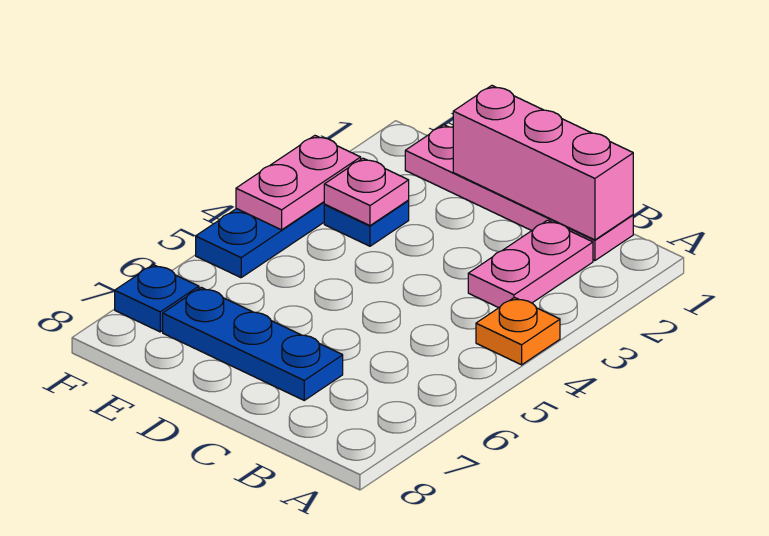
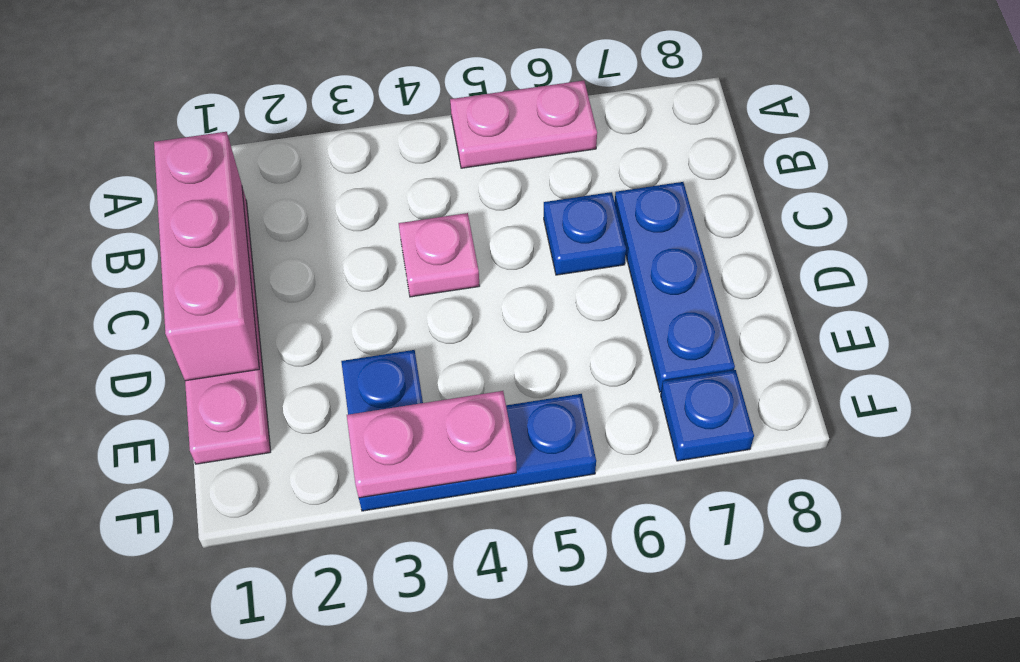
orange 1x1 plate [476,298,560,365] -> none
pink 1x2 plate [468,220,593,308] -> pink 1x2 plate moved to [450,80,597,168]
none -> blue 1x1 plate [544,192,626,275]
pink 1x1 plate [324,158,409,226] -> pink 1x1 plate moved to [399,213,480,297]

